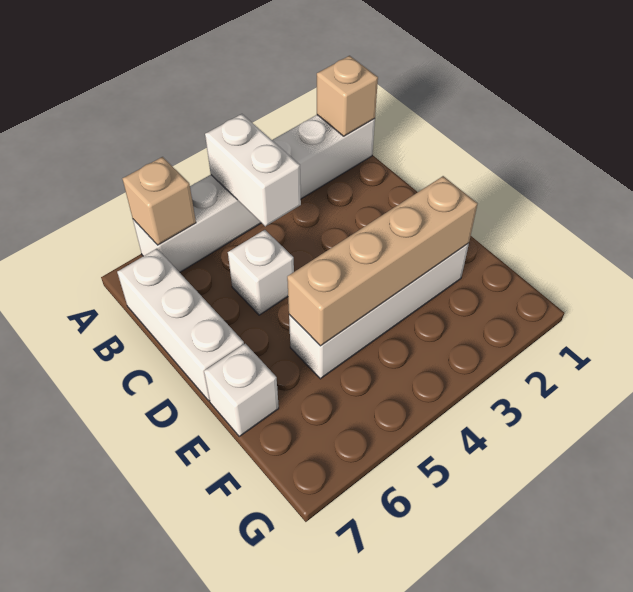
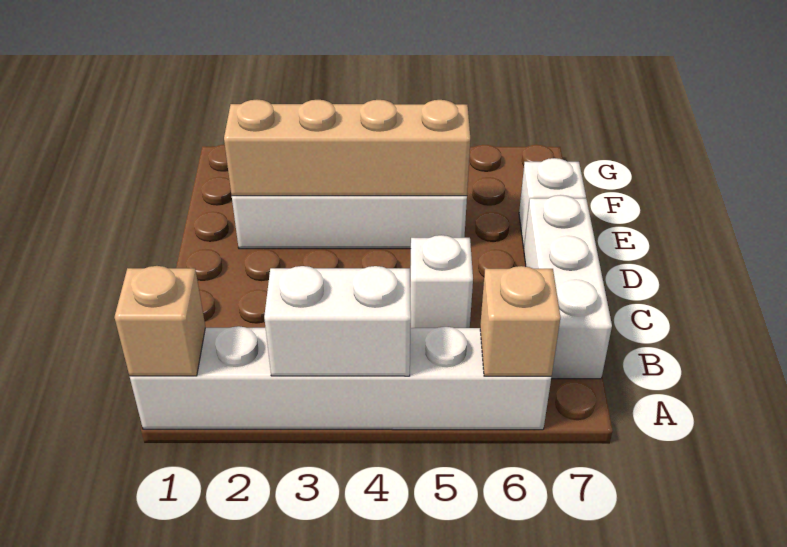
white 1x2 brick [205,114,301,226] -> white 1x2 brick turned to [264,266,411,376]

